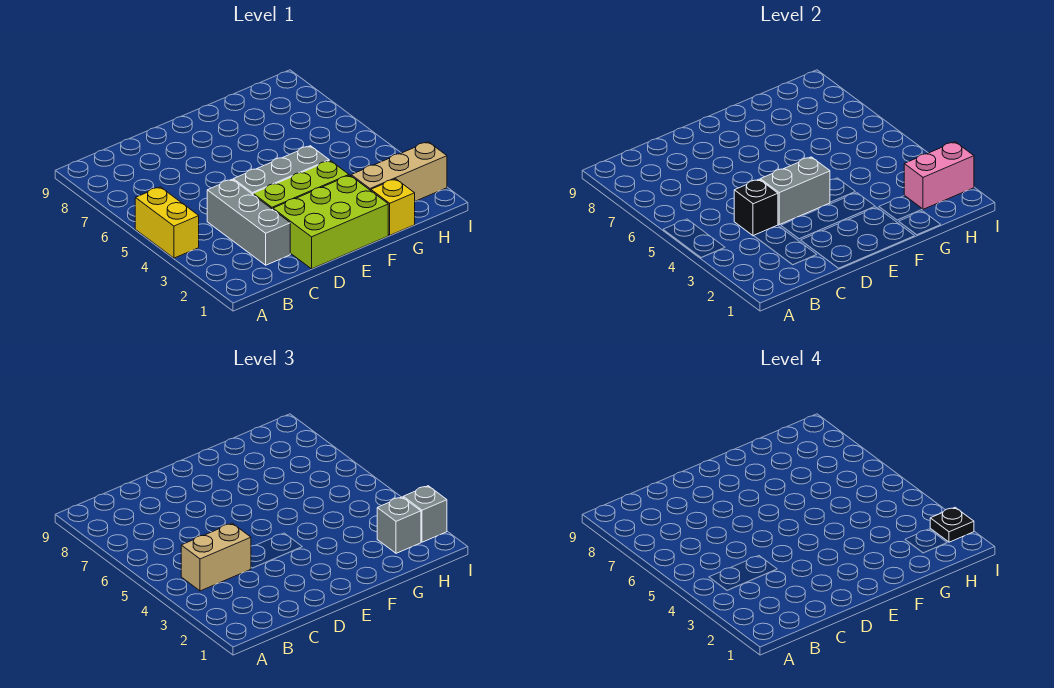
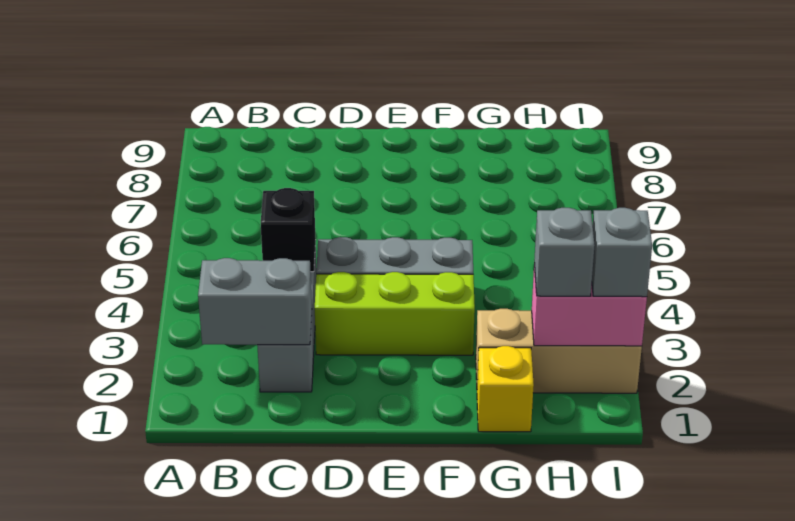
yellow 1x2 brick [135,187,199,258] -> none
tan 1x2 brick [181,523,251,591] -> none
lime 2x3 brick [273,175,388,269] -> none
grey 1x2 brick [760,157,830,225] -> grey 1x2 brick moved to [198,258,312,345]
black 1x1 plate [930,507,974,542] -> none

